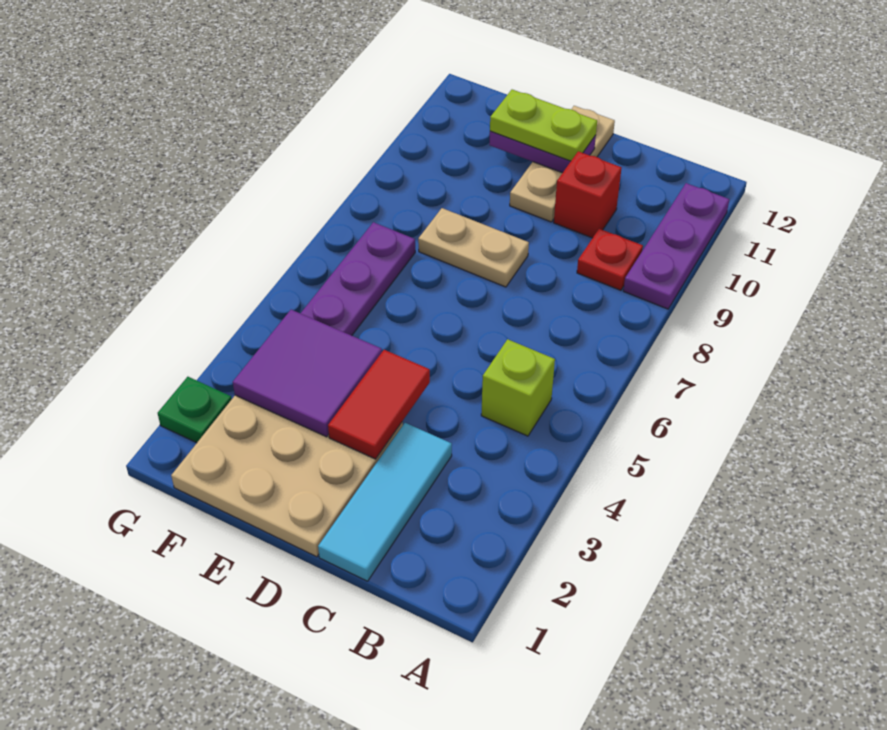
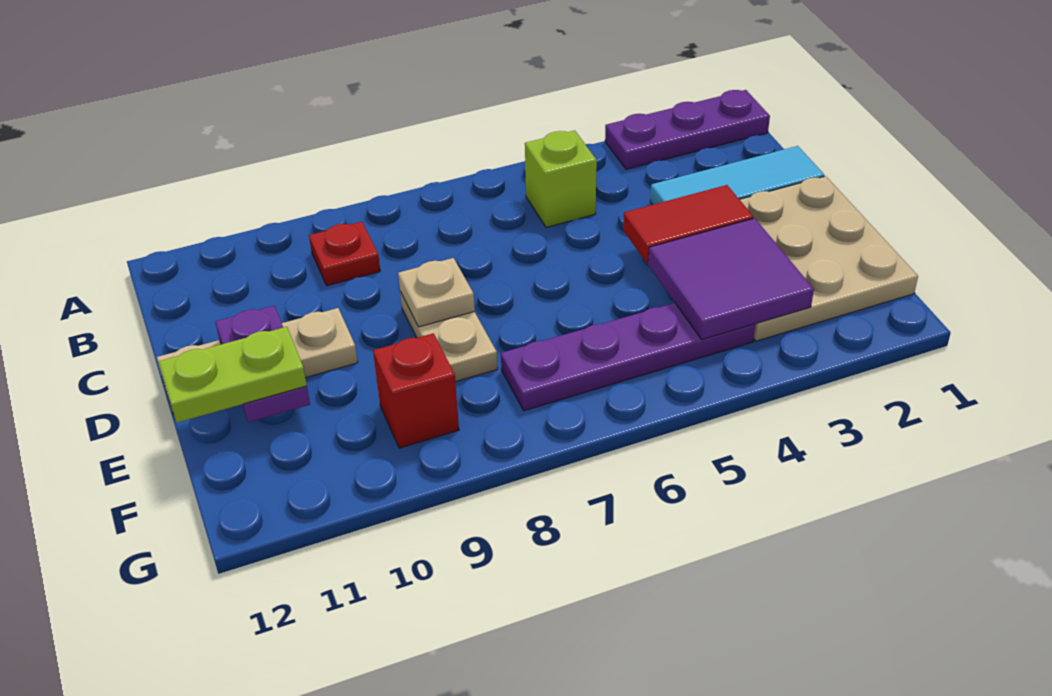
purple 1x3 plate [623,183,729,309] -> purple 1x3 plate moved to [605,90,770,169]
red 1x1 brick [554,151,622,238] -> red 1x1 brick moved to [373,333,459,448]
none -> tan 1x1 plate [398,258,475,327]
lime 1x2 plate [490,90,597,161] -> lime 1x2 plate turned to [159,327,307,423]
green 1x1 plate [158,377,232,443] -> none

